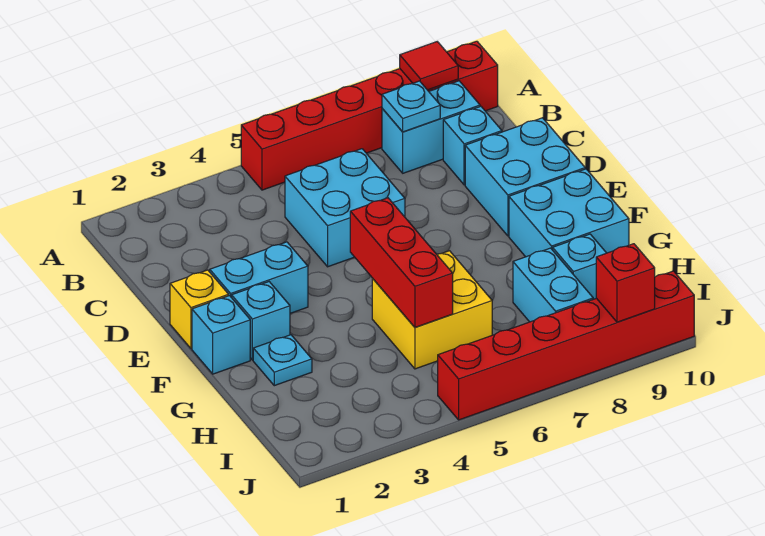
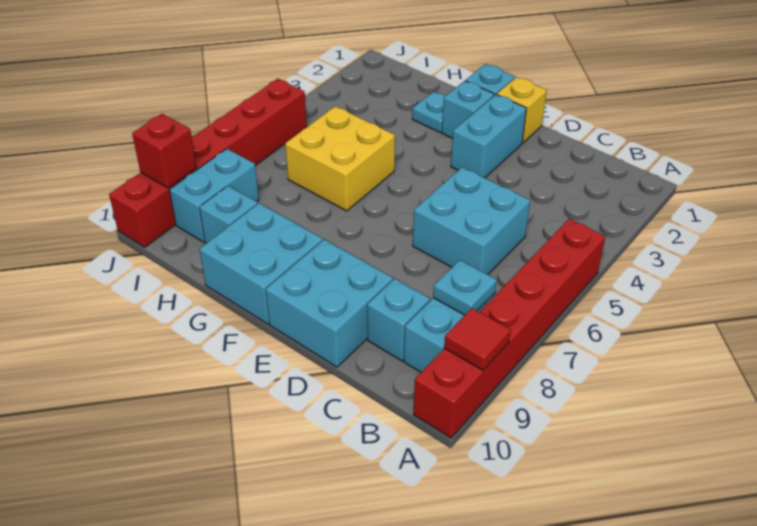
red 1x3 brick [350,198,453,327] -> none
cyan 1x2 brick [513,248,593,322] -> cyan 1x2 brick turned to [170,149,259,242]

